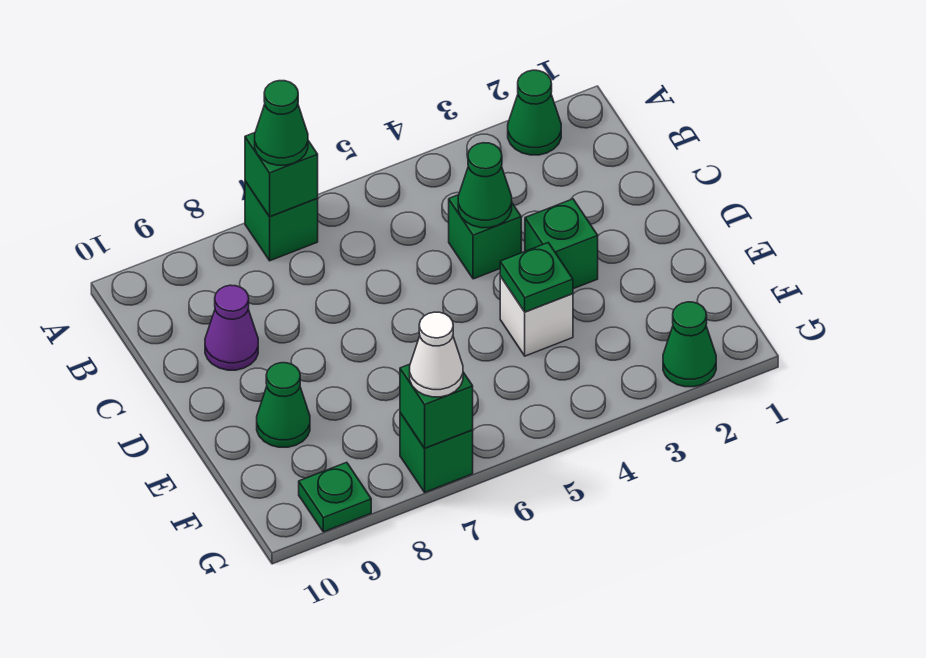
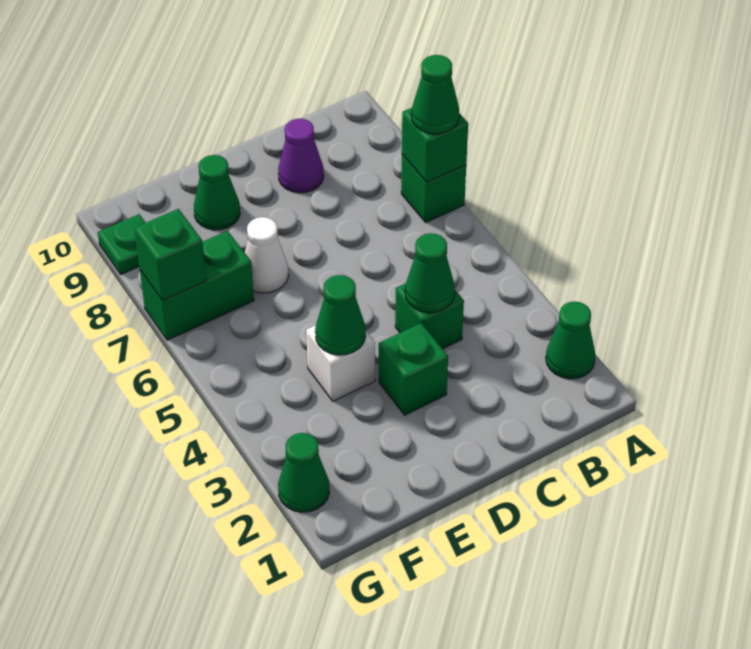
green 1x1 plate [500,243,573,312] -> green 1x1 cone [315,275,366,355]
green 1x1 brick [400,413,473,492] -> green 1x2 brick [140,231,254,340]
white 1x1 cone [410,312,463,397] -> white 1x1 cone moved to [245,217,289,293]

